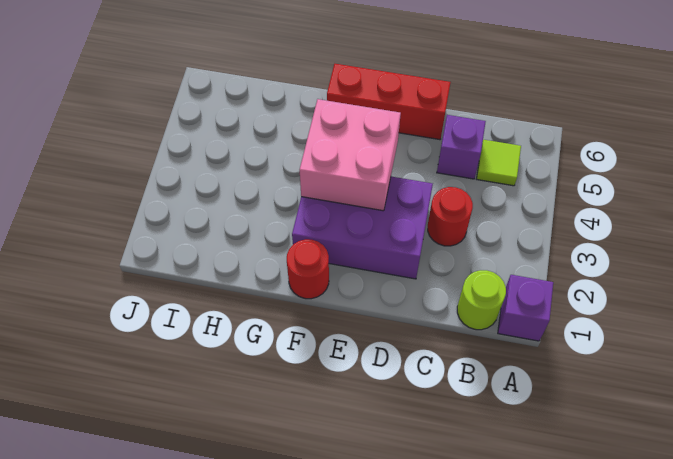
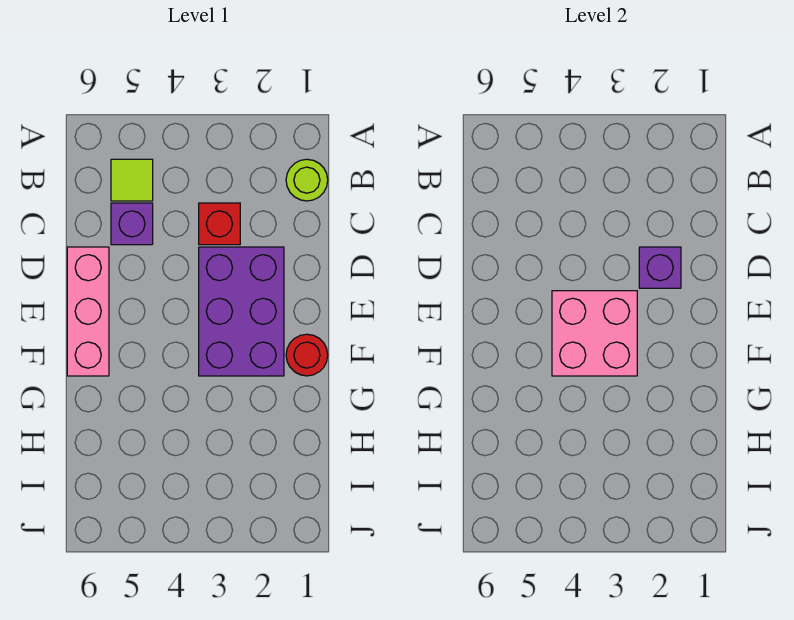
purple 1x1 brick [498,275,553,341] -> purple 1x1 brick moved to [639,247,681,288]
red 1x1 round brick [428,187,473,246] -> red 1x1 brick [199,203,240,245]
red 1x3 brick [327,64,451,140] -> pink 1x3 brick [67,247,109,376]

